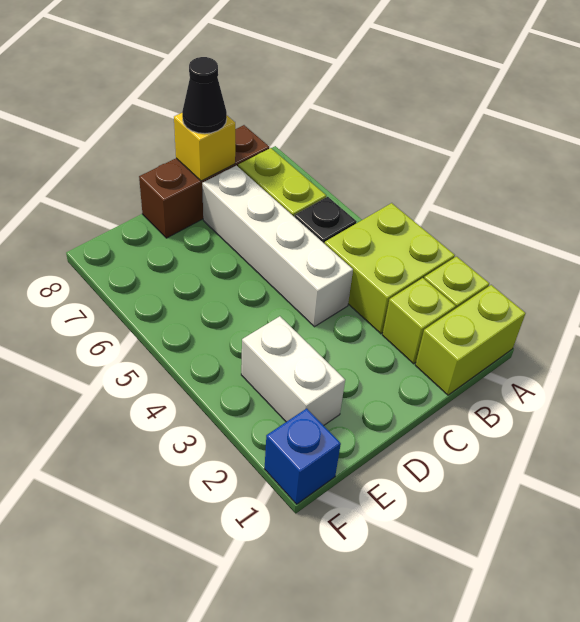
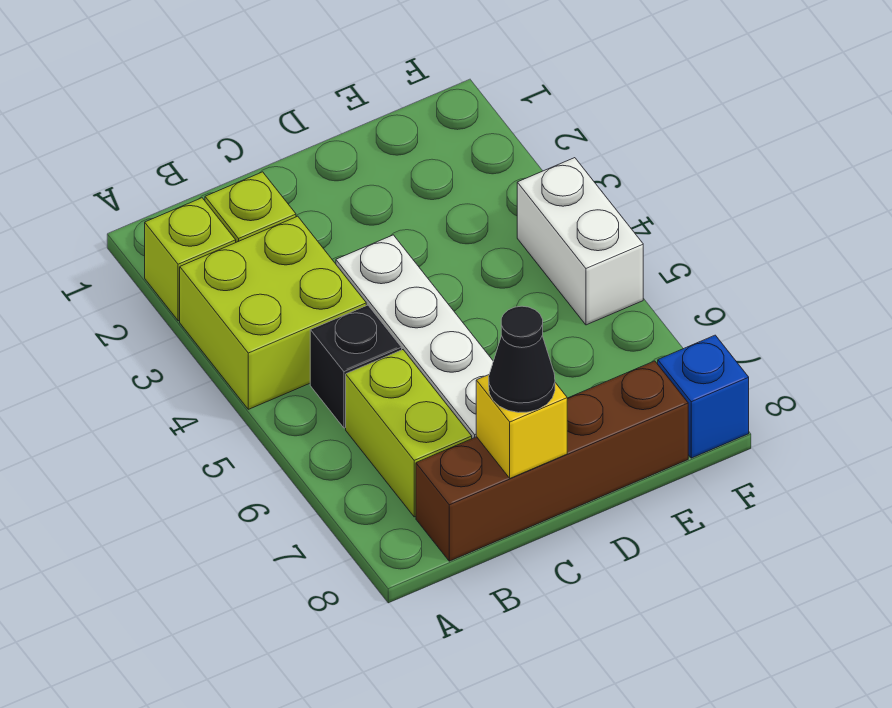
lime 1x2 brick [415,285,525,395] -> none
brown 1x3 brick [139,125,269,238] -> brown 1x4 brick [416,361,688,561]
white 1x2 brick [241,316,345,425] -> white 1x2 brick moved to [517,158,643,325]
blue 1x1 brick [264,408,341,504] -> blue 1x1 brick moved to [658,335,749,458]

